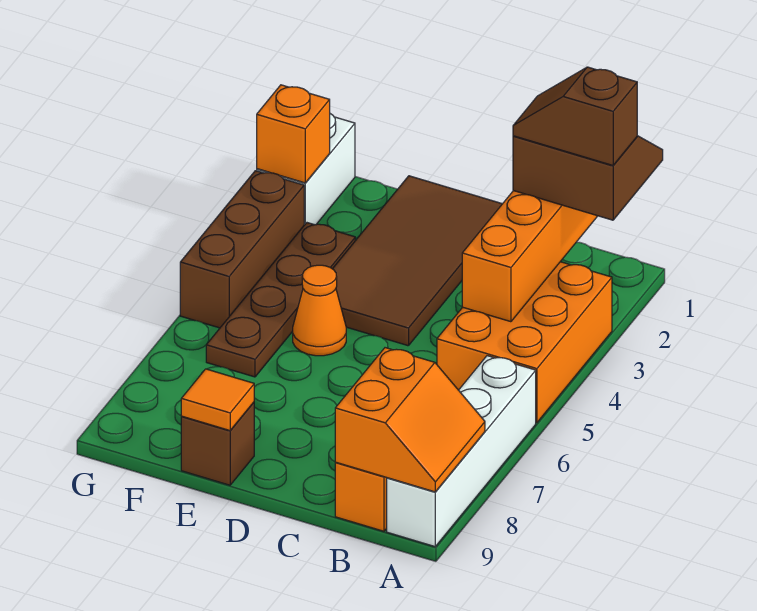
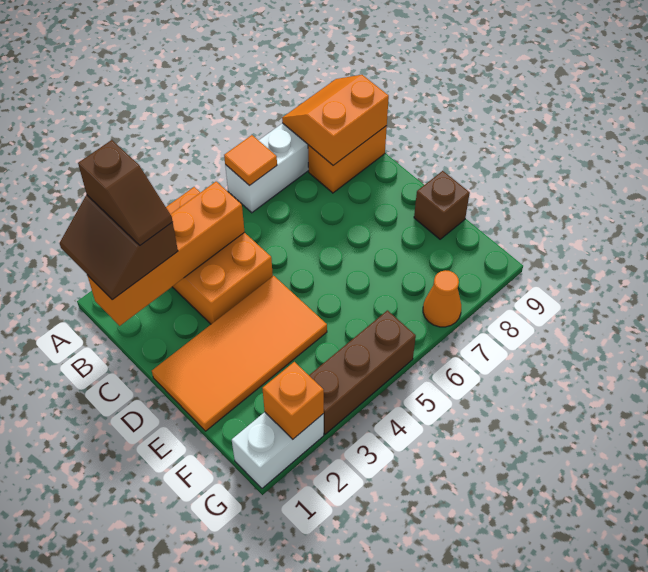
orange 2x3 brick [437,262,612,423] -> orange 2x3 brick turned to [166,187,273,324]
brown 2x4 tile [333,176,502,346] -> orange 2x4 tile [152,276,327,431]
orange 1x1 cone [293,265,346,356] -> orange 1x1 cone moved to [423,270,461,327]
orange 1x1 tile [181,369,254,430] -> orange 1x1 tile moved to [224,135,277,185]
brown 1x4 plate [206,223,355,377] -> none

